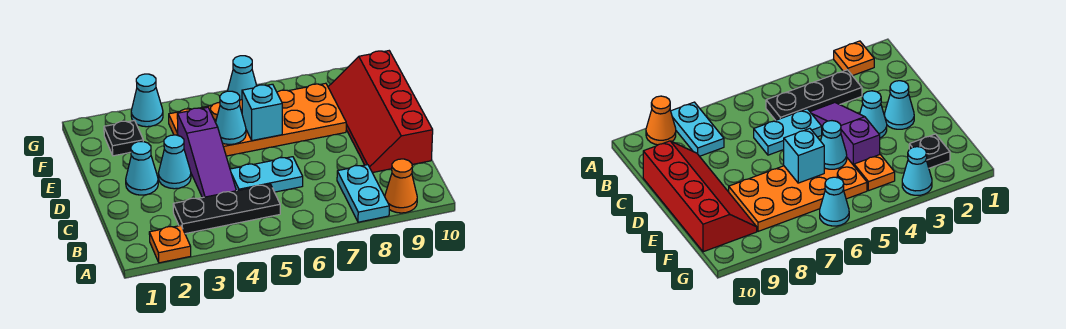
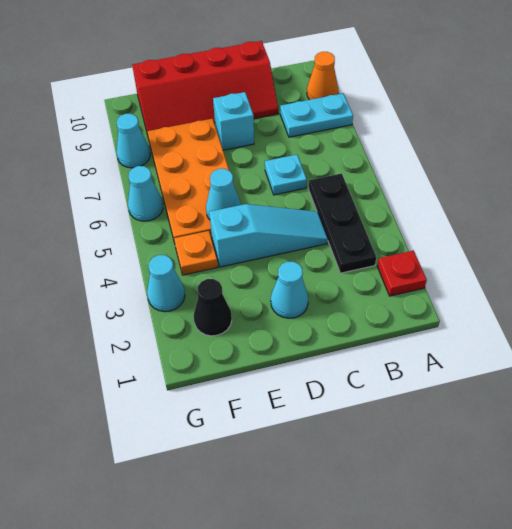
orange 1x1 plate [149,226,191,263] -> red 1x1 plate [377,251,427,296]
purple 1x3 slope [177,107,236,198] -> cyan 1x3 slope [209,204,328,267]
cyan 1x2 plate [230,157,303,192] -> cyan 1x1 plate [265,155,307,195]
cyan 1x1 cone [159,135,191,189] -> cyan 1x1 cone moved to [117,114,150,168]
cyan 1x1 brick [242,84,282,141] -> cyan 1x1 brick moved to [213,92,254,150]
black 1x1 plate [104,121,143,156] -> black 1x1 cone [194,279,232,336]

